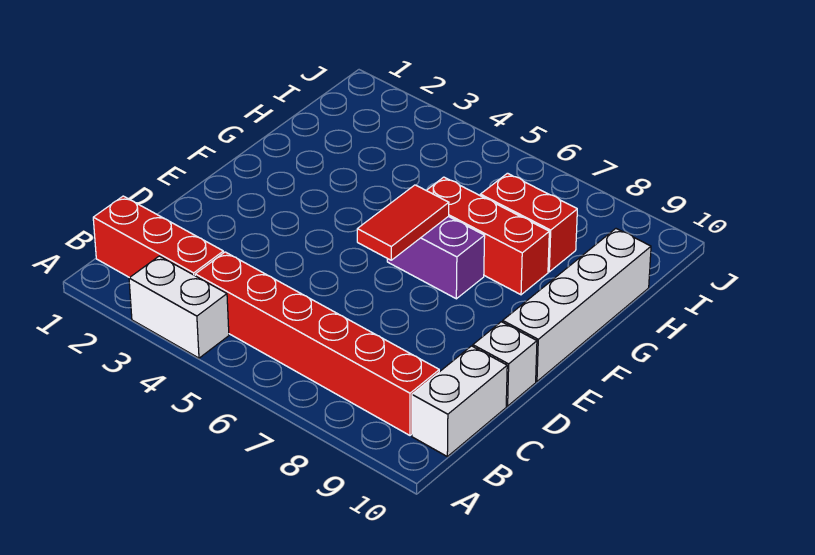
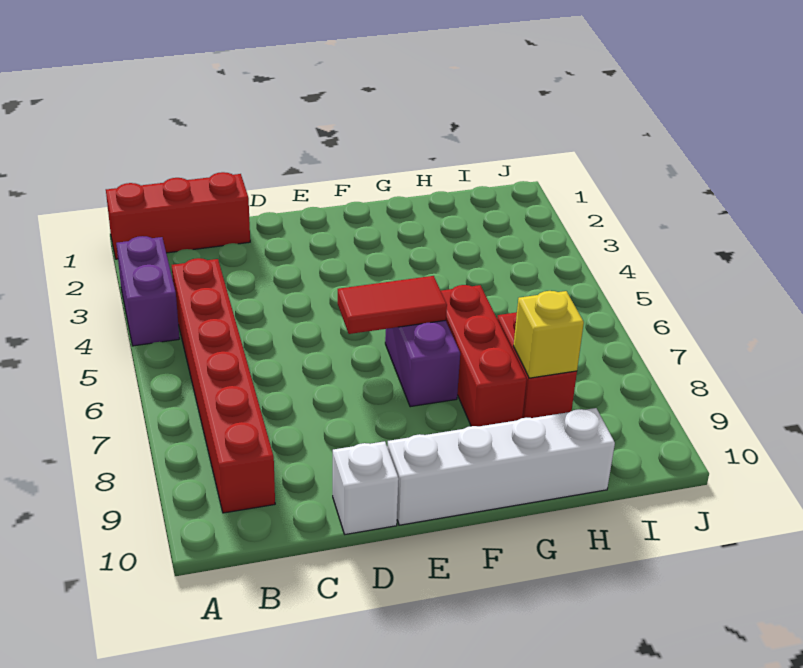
white 1x2 brick [129,256,229,358] -> purple 1x2 brick [116,236,179,346]
red 1x3 brick [93,196,223,278] -> red 1x3 brick turned to [106,172,250,259]
white 1x2 brick [412,346,507,457] -> none
none -> yellow 1x1 brick [513,291,584,378]

